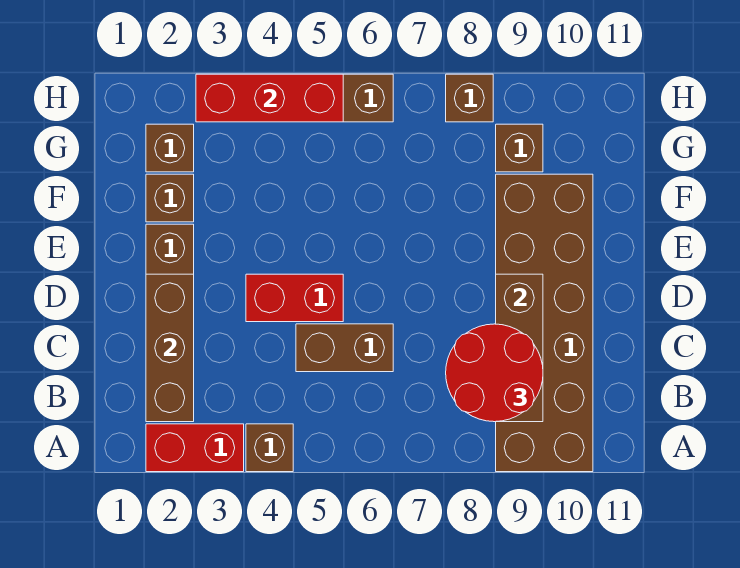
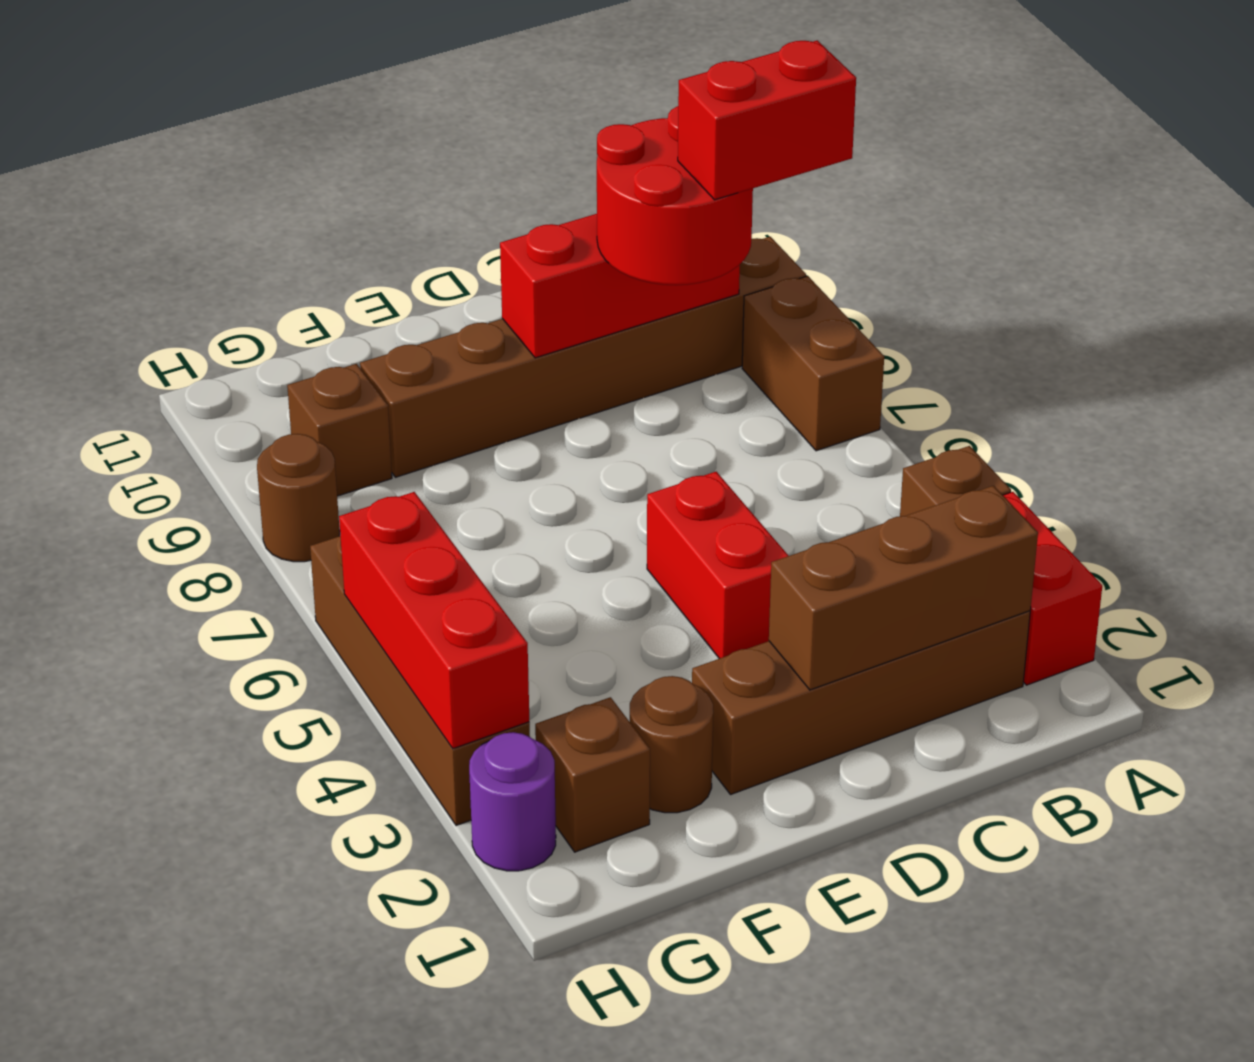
none -> red 1x2 brick [678,40,856,200]
brown 2x6 brick [496,174,593,472] -> brown 1x6 brick [360,237,806,477]
brown 1x3 brick [496,274,543,422] -> red 1x3 brick [500,214,740,358]
brown 1x2 brick [296,324,393,372] -> brown 1x2 brick moved to [742,276,884,451]
brown 1x1 brick [146,174,194,222] -> brown 1x1 round brick [630,676,713,813]
none -> purple 1x1 round brick [469,732,556,871]
brown 1x1 brick [446,74,493,122] -> brown 1x1 round brick [257,434,340,562]

